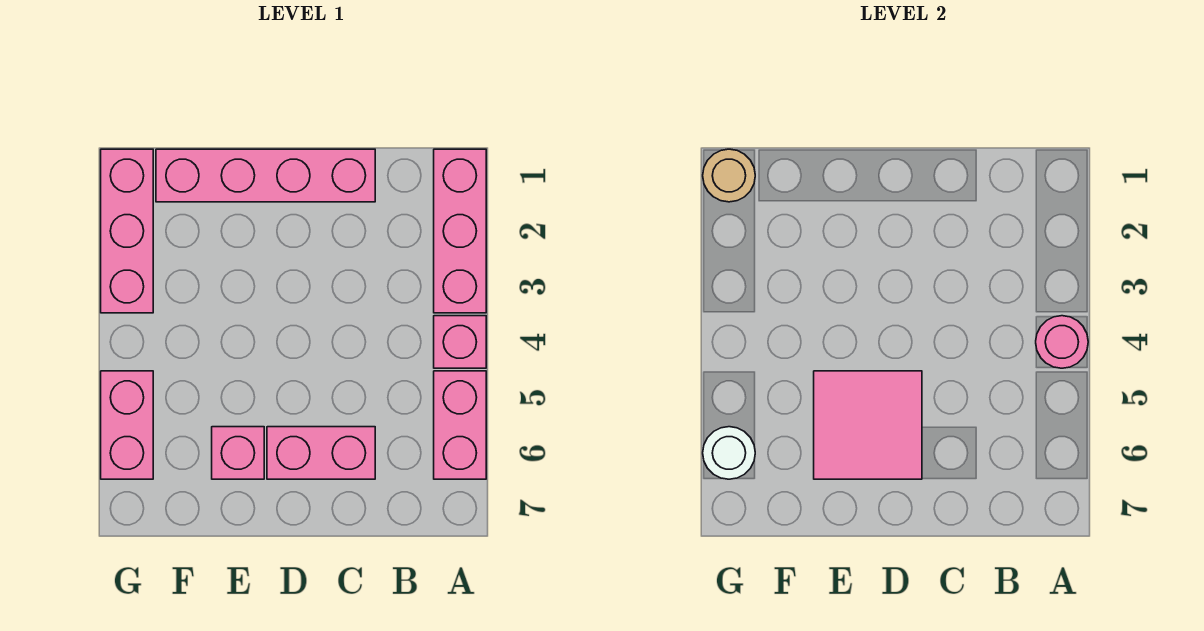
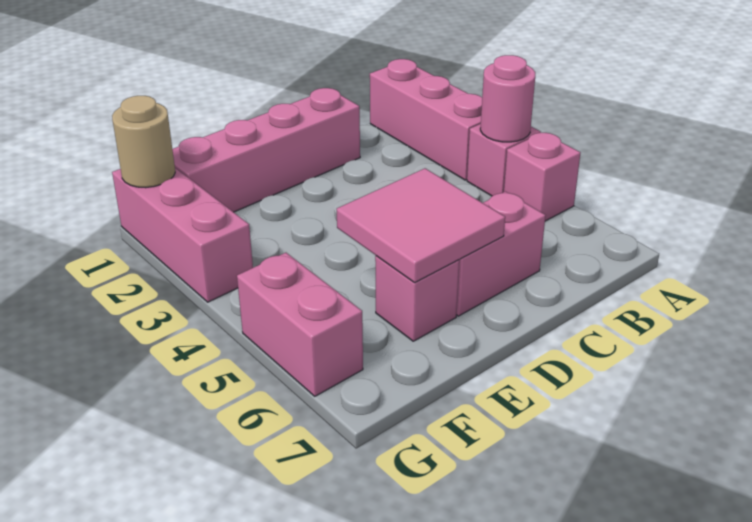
pink 1x2 brick [434,371,486,479] -> pink 1x1 brick [504,133,580,221]
white 1x1 round brick [703,427,755,479] -> none

